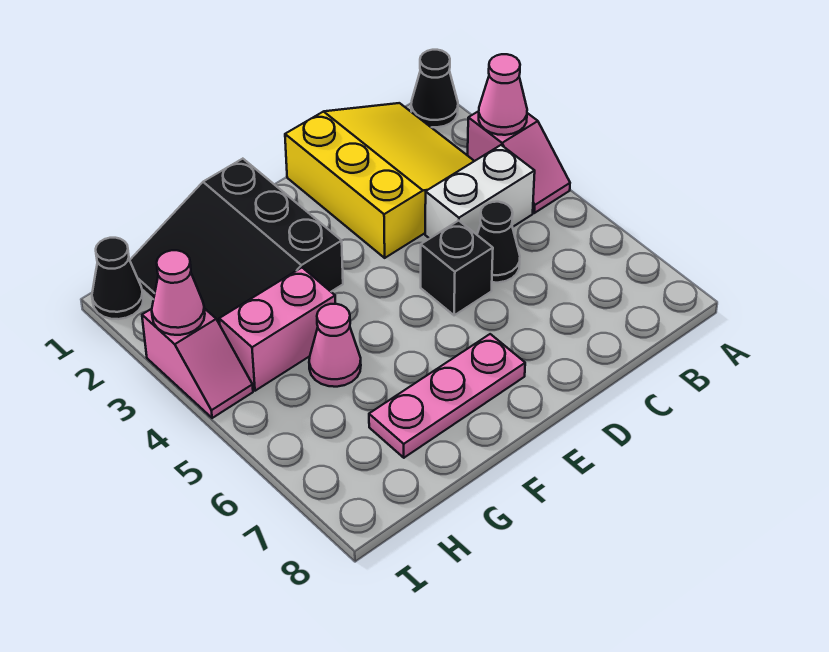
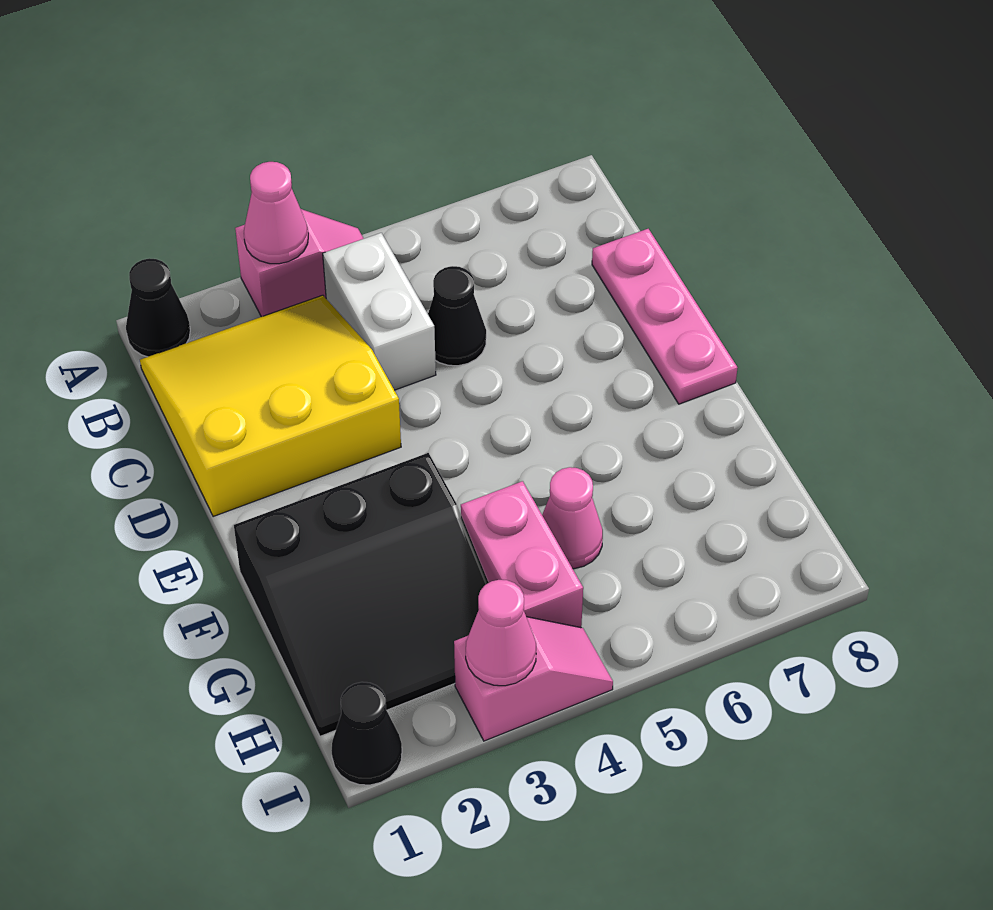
black 1x1 brick [421,221,493,315] -> none
pink 1x3 plate [369,334,525,458] -> pink 1x3 plate moved to [592,229,738,404]

